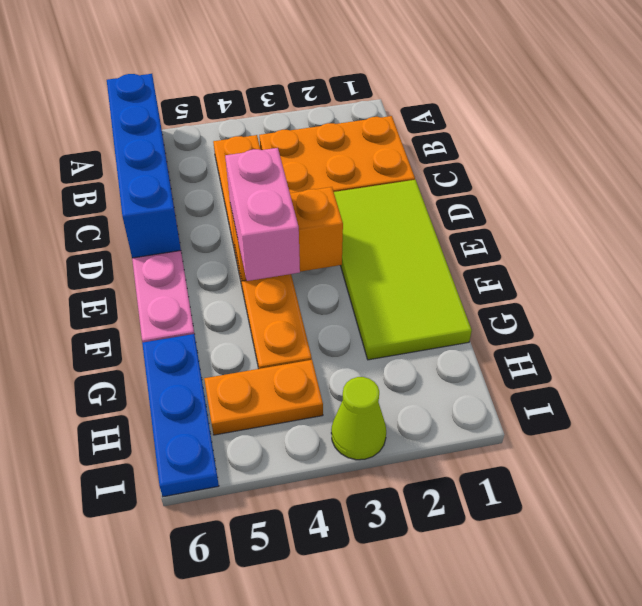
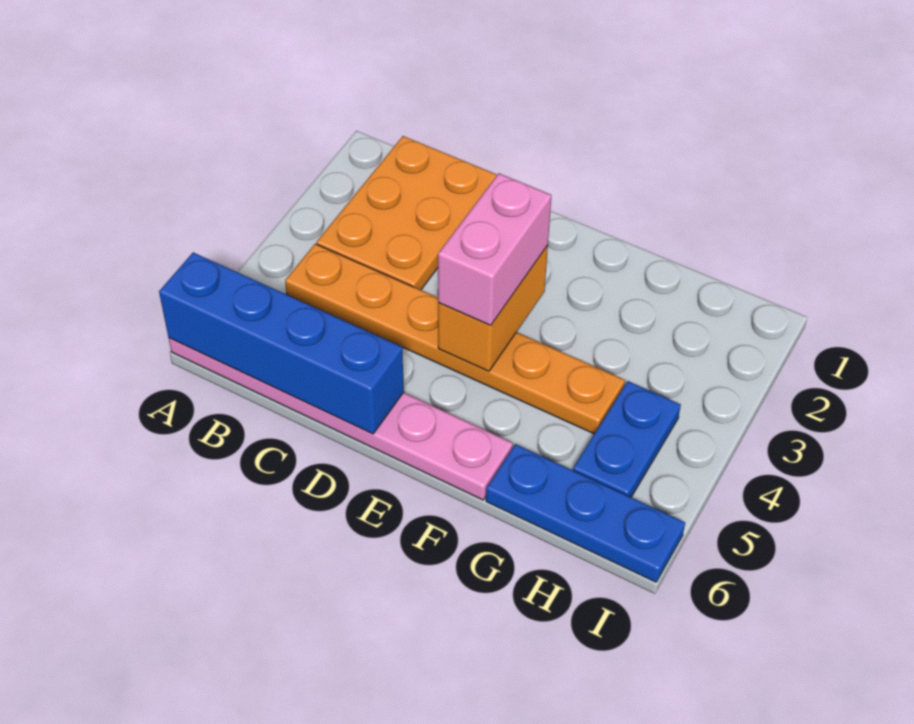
lime 2x4 tile [334,180,472,360] -> none
pink 1x2 brick [225,148,300,281] -> pink 1x2 brick turned to [438,173,552,325]
orange 1x2 plate [204,360,323,435] -> blue 1x2 plate [573,381,681,497]
lime 1x1 cone [331,377,386,460] -> none

